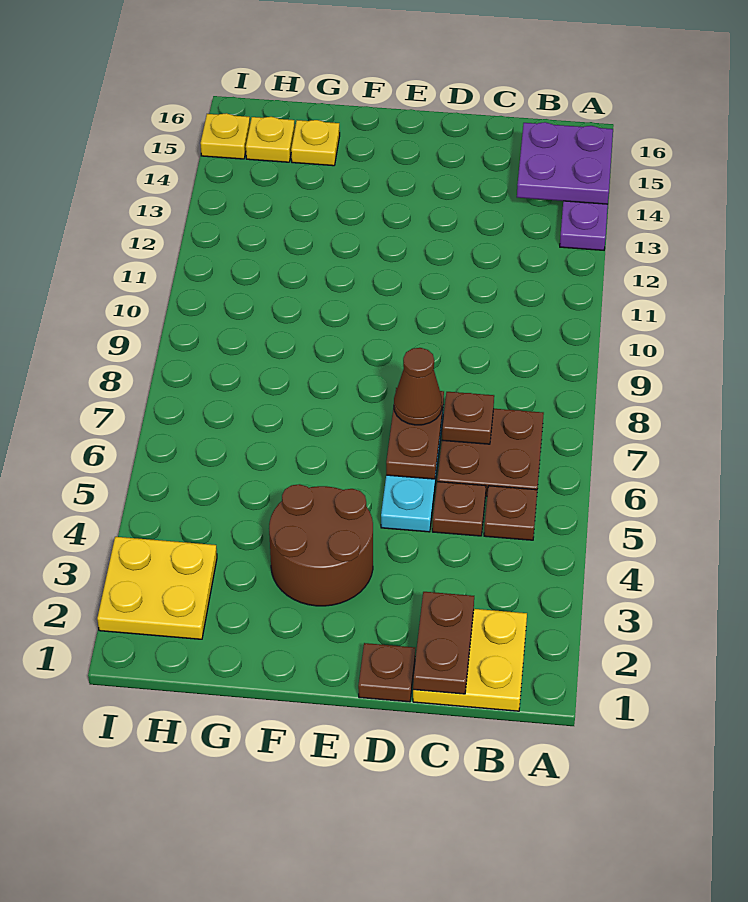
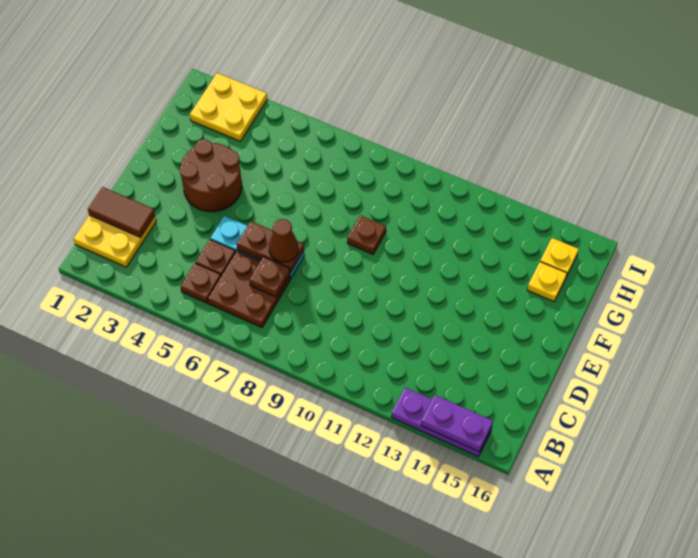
purple 2x2 plate [517,122,613,204] -> purple 1x2 plate [421,395,493,452]
brown 1x2 plate [413,592,474,694] -> brown 1x2 tile [88,187,155,237]
brown 1x1 plate [358,643,415,702] -> brown 1x1 plate moved to [347,215,386,254]
yellow 1x1 plate [200,113,250,159] -> none

